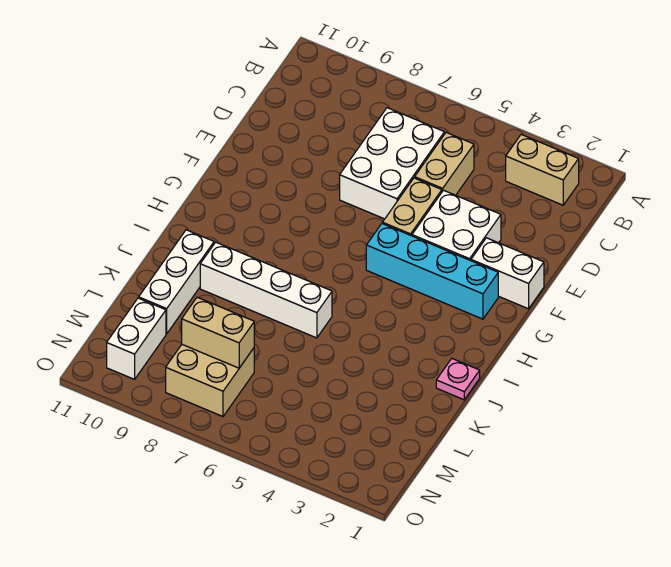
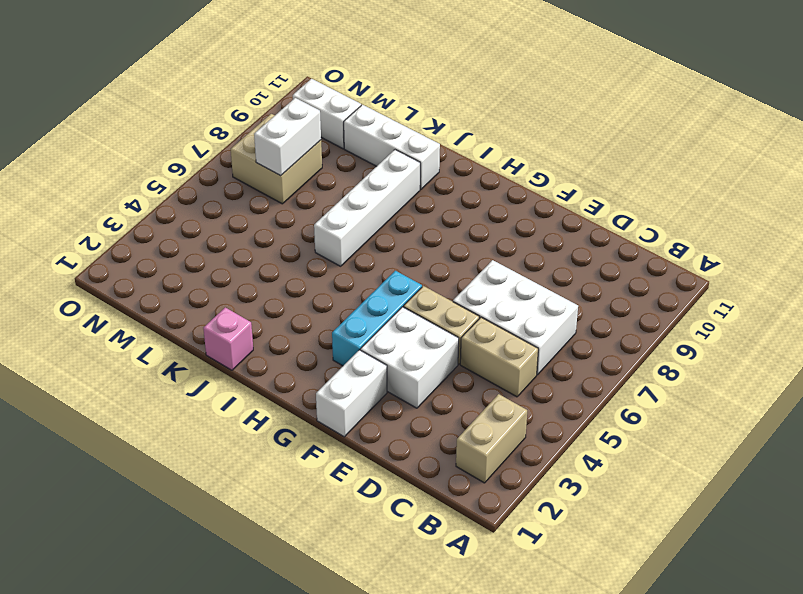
cyan 1x4 brick [366,224,498,319] -> cyan 1x3 brick [332,271,422,366]
pink 1x1 plate [436,359,480,400] -> pink 1x1 brick [203,307,253,370]
tan 1x2 brick [182,297,254,368] -> white 1x2 brick [254,98,321,176]

